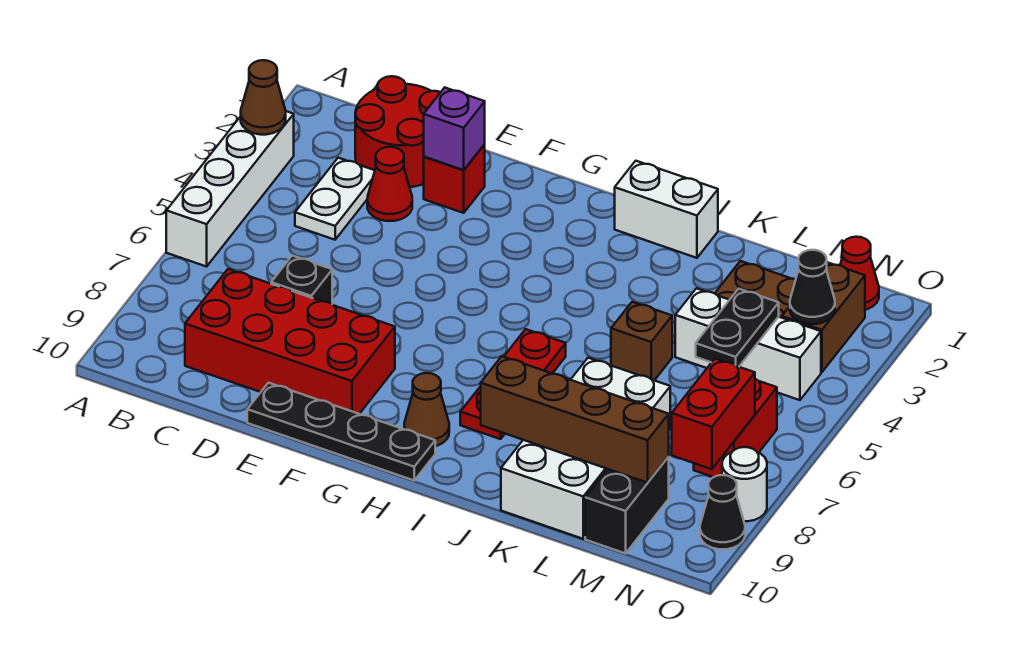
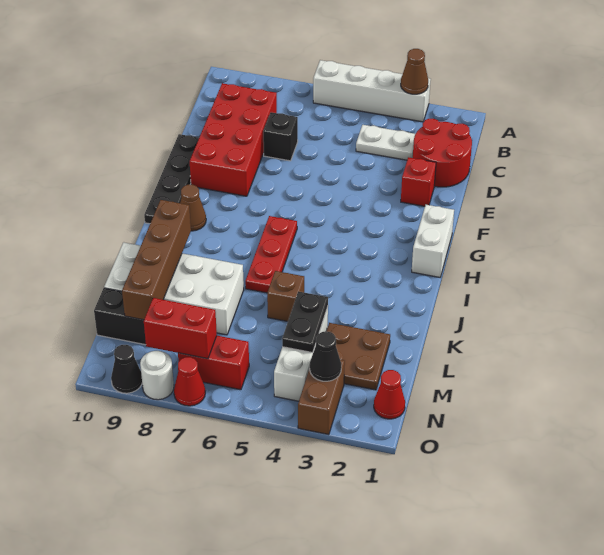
red 1x1 cone [367,147,412,221] -> red 1x1 cone moved to [174,357,205,406]
purple 1x1 brick [424,87,485,170] -> none
white 1x2 brick [615,161,718,258] -> white 1x2 brick moved to [412,205,454,277]
red 1x3 plate [460,329,566,439] -> red 1x3 plate turned to [245,216,297,293]
black 1x2 plate [696,289,779,367] -> black 1x2 plate turned to [282,291,328,353]
brown 1x2 brick [782,262,865,372] -> brown 1x2 brick turned to [298,360,345,435]

